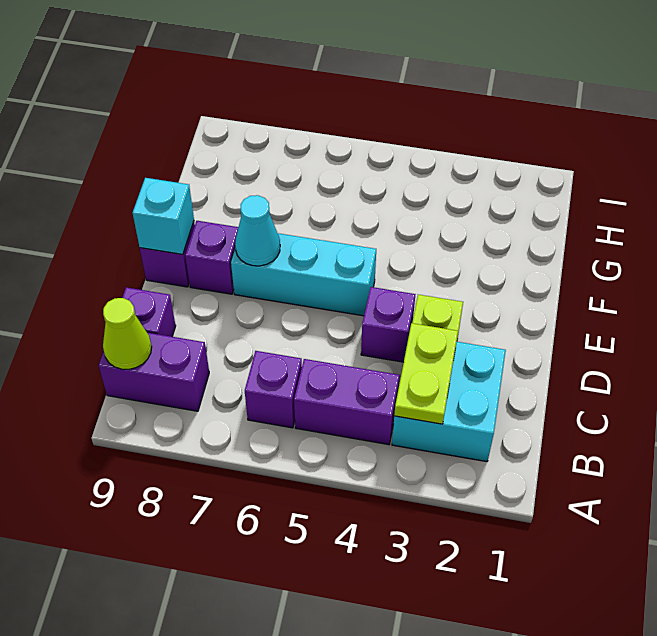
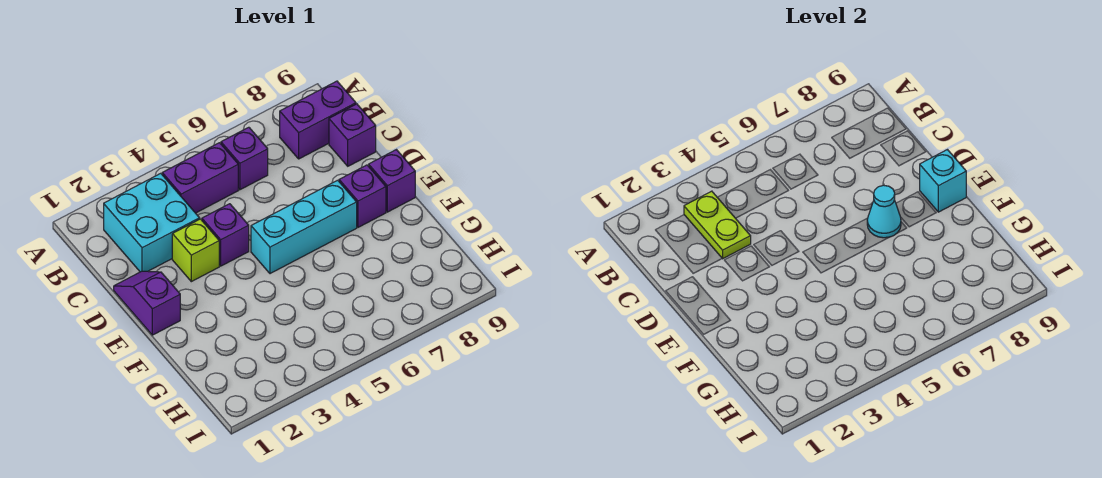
lime 1x1 cone [103,298,152,369] -> none
none -> purple 1x2 slope [114,271,180,335]

